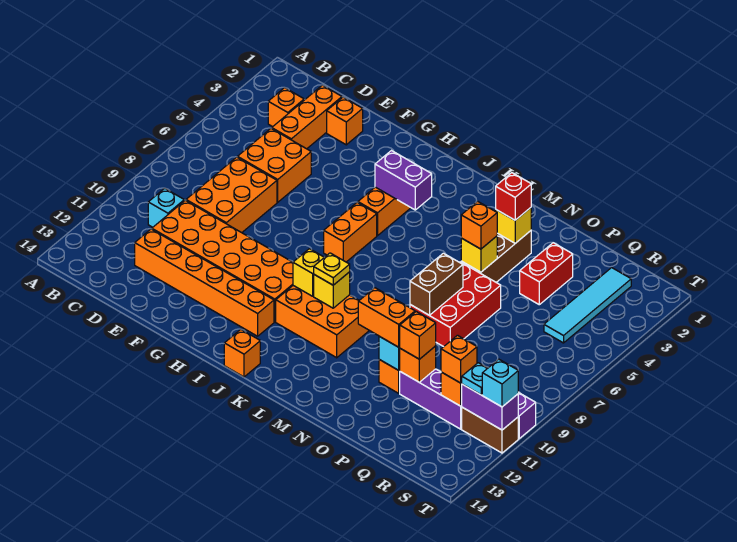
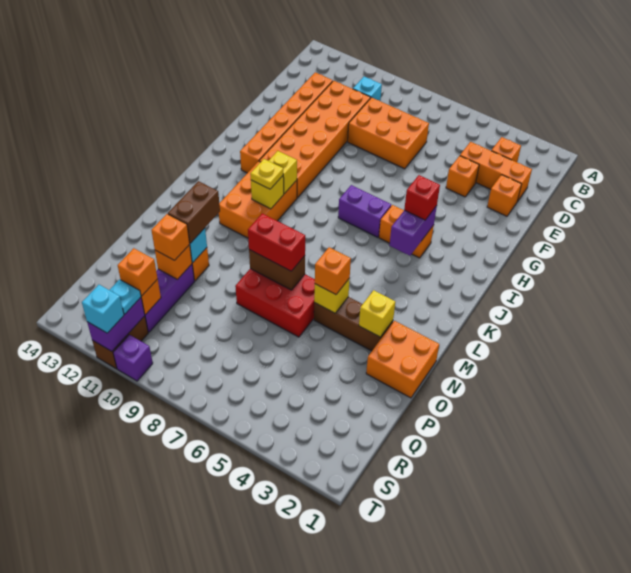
orange 2x2 brick [237,128,311,202] -> orange 2x2 brick moved to [366,321,439,398]
orange 1x2 brick [324,202,377,262] -> purple 1x2 brick [338,185,391,237]
orange 1x1 brick [224,329,260,377] -> orange 1x1 brick moved to [446,156,479,197]
red 1x1 brick [496,173,531,220] -> red 1x1 brick moved to [404,175,440,220]
orange 1x2 brick [358,288,415,347] -> brown 1x2 brick [168,181,220,243]
red 1x2 brick [520,243,573,305] -> red 1x2 brick moved to [248,213,305,271]
cyan 1x4 tile [544,268,631,343] -> none

